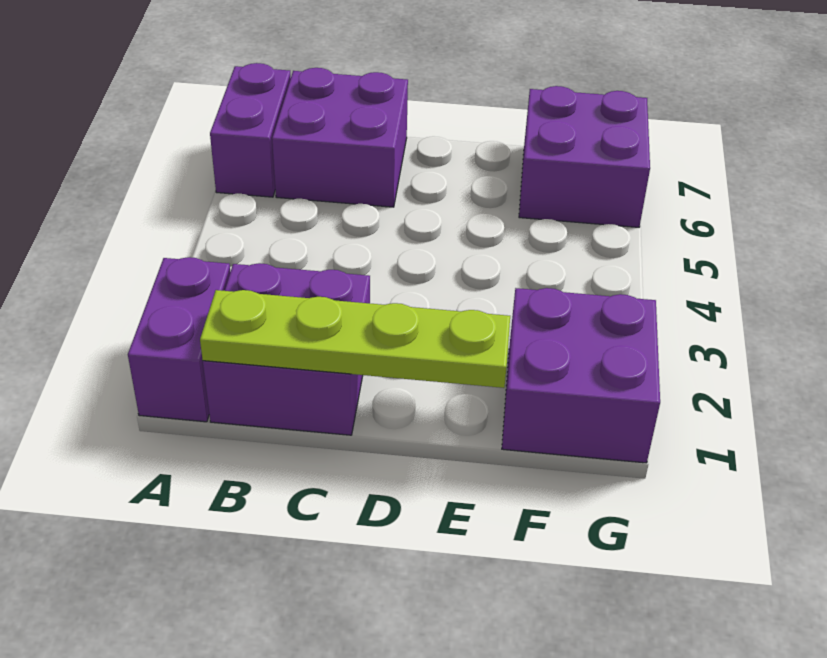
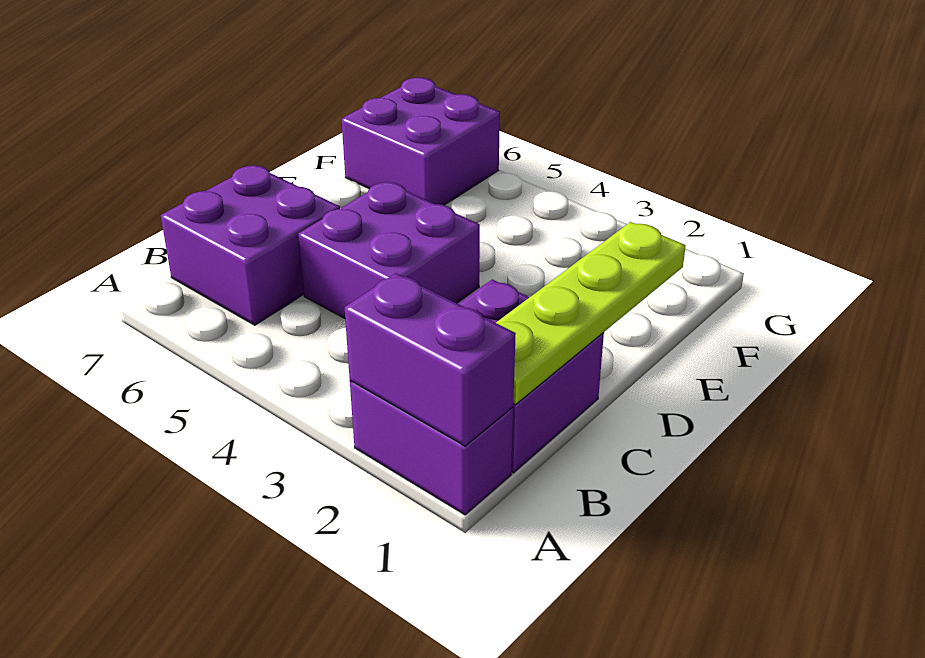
purple 1x2 brick [210,63,291,197] -> purple 1x2 brick moved to [345,273,516,446]
purple 2x2 brick [502,288,660,463] -> purple 2x2 brick moved to [298,182,480,318]

